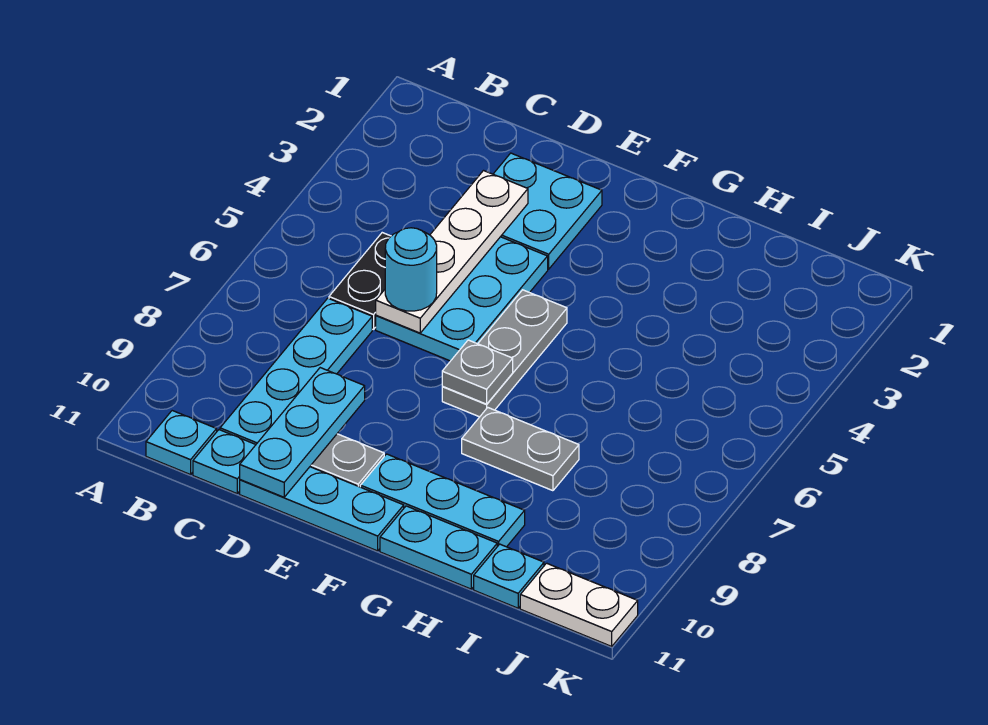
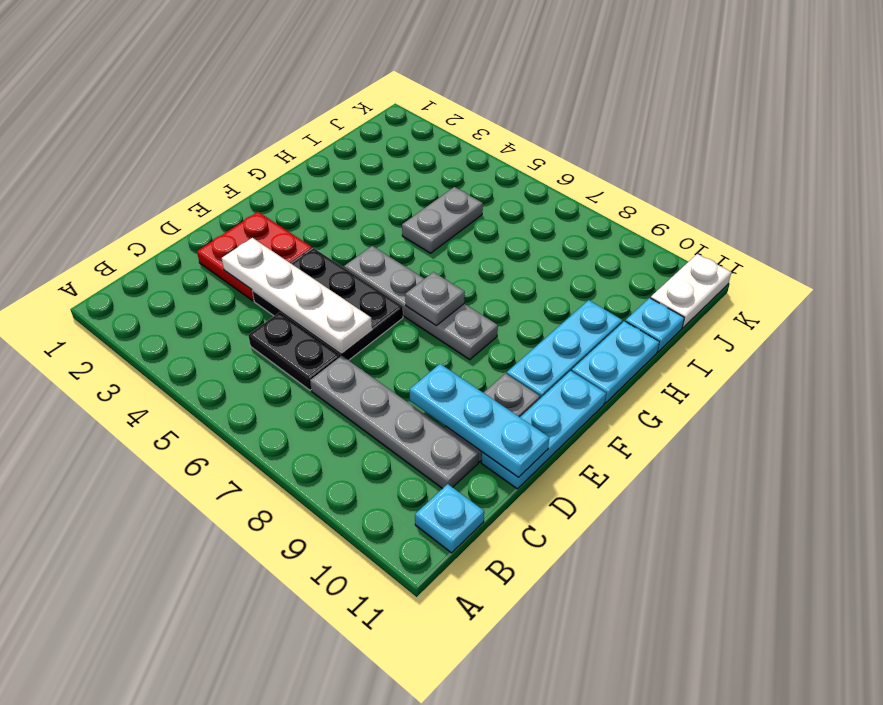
cyan 1x4 plate [220,298,372,444] -> grey 1x4 plate [310,356,479,489]
cyan 1x1 plate [193,430,256,493] -> none
cyan 2x2 plate [493,153,602,269] -> red 2x2 plate [197,212,312,301]
cyan 2x3 plate [376,237,548,361] -> black 2x3 plate [252,248,403,360]
cyan 1x1 round brick [385,228,437,311] -> none
grey 1x3 plate [442,290,567,417] -> grey 1x4 plate [344,246,498,360]
grey 1x2 plate [462,408,579,491] -> grey 1x2 plate moved to [402,187,483,253]

